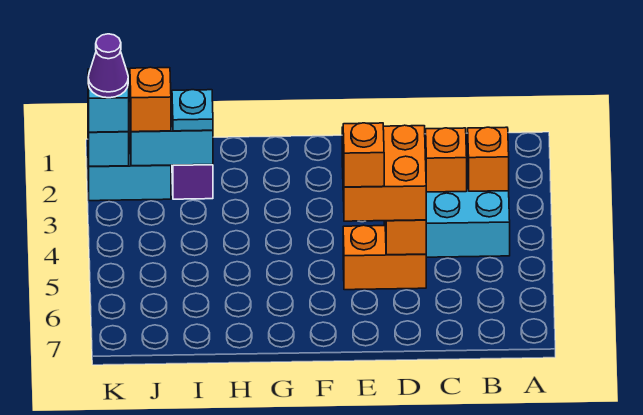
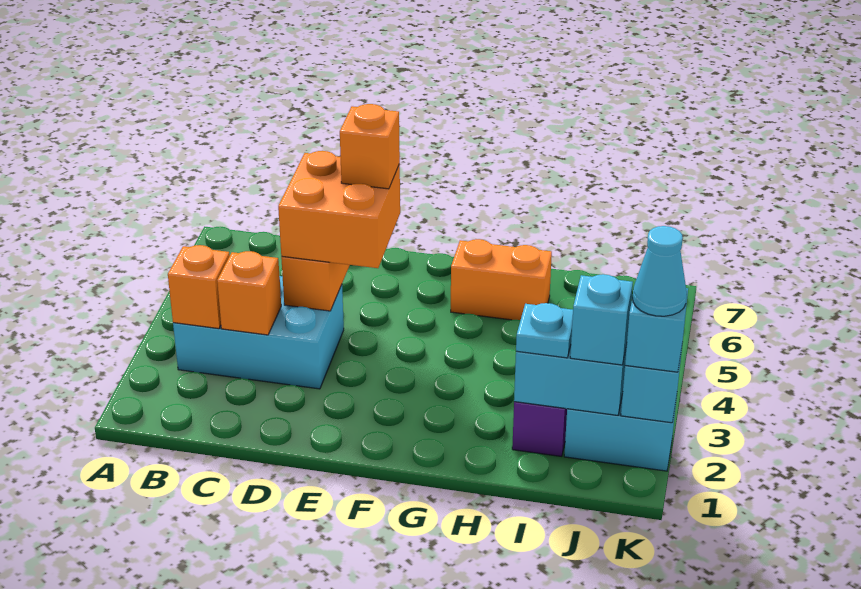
orange 1x2 brick [343,225,426,290] -> orange 1x2 brick moved to [451,239,552,320]
orange 1x1 brick [130,67,171,132] -> cyan 1x1 brick [570,274,633,365]
purple 1x1 cone [88,34,128,98] -> cyan 1x1 cone [633,226,687,316]

